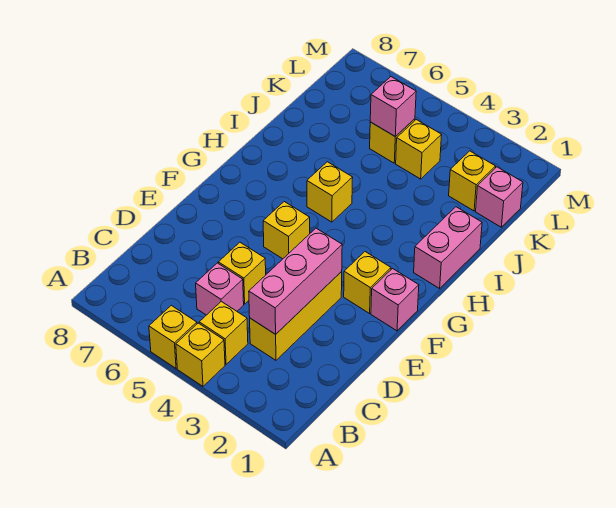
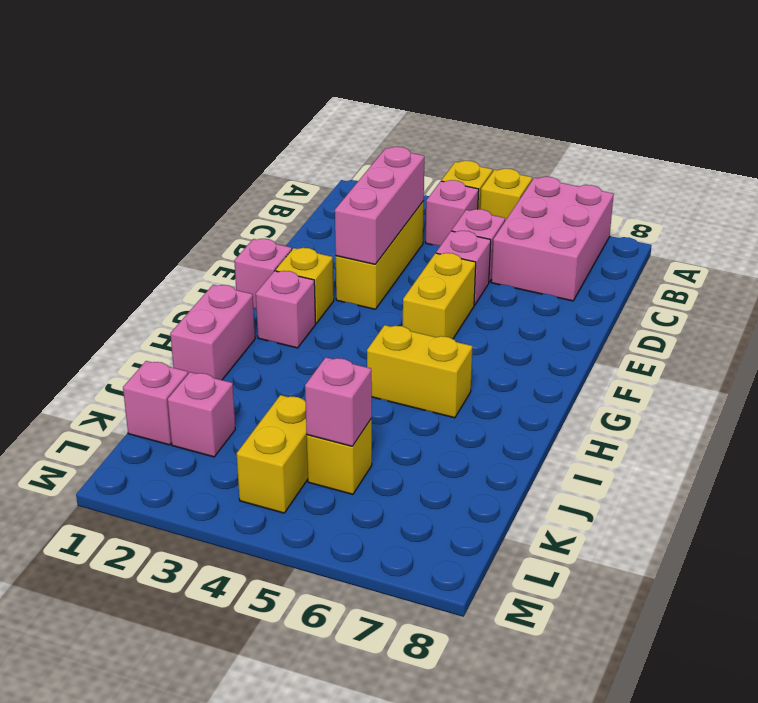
none -> pink 2x3 brick [491,177,614,301]
yellow 1x1 brick [199,301,248,364] -> pink 1x1 brick [426,180,479,245]
yellow 1x1 brick [218,242,266,304] -> pink 1x1 brick [436,231,491,305]
yellow 1x1 brick [263,202,310,259] -> yellow 1x2 brick [403,253,476,339]
none -> pink 1x1 brick [256,271,316,348]
yellow 1x1 brick [307,162,353,222] -> yellow 1x2 brick [367,325,472,418]
yellow 1x1 brick [449,151,496,211] -> pink 1x1 brick [168,372,235,457]
yellow 1x1 brick [396,120,442,179] -> yellow 1x2 brick [237,395,308,513]

